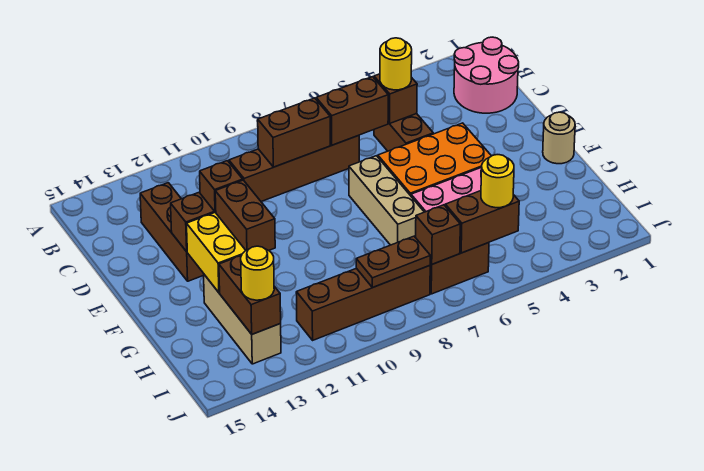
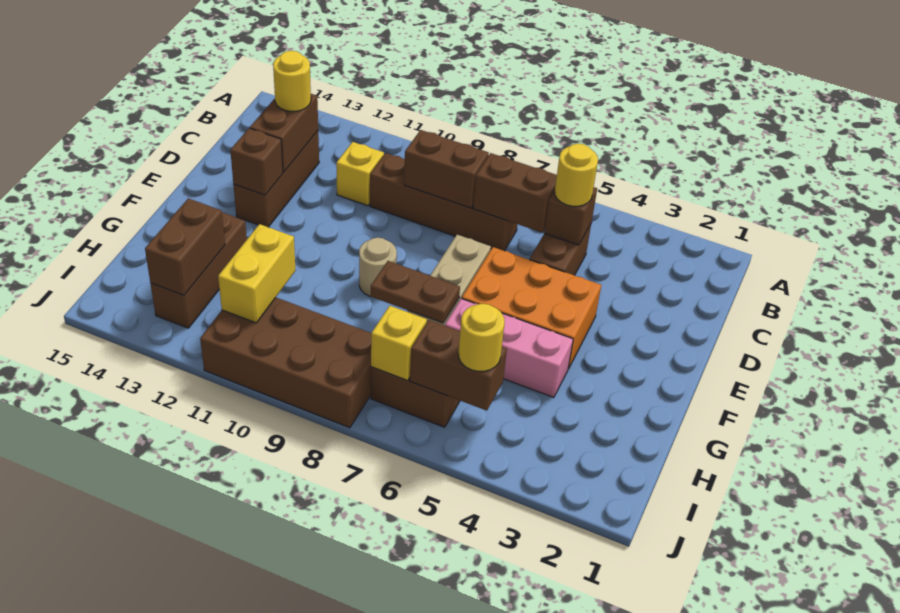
pink 2x2 round brick [454,37,519,113] -> none
brown 1x1 brick [200,161,243,213] -> yellow 1x1 brick [336,142,384,206]
brown 1x2 brick [215,180,275,250] -> brown 1x2 brick moved to [250,94,318,172]
tan 1x1 round brick [543,112,575,164] -> tan 1x1 round brick moved to [359,237,397,296]
yellow 1x2 brick [187,213,246,293] -> yellow 1x2 brick moved to [218,224,296,323]
tan 1x3 brick [204,275,281,364] -> brown 1x3 brick [150,212,247,328]
brown 1x1 brick [416,205,460,264] -> yellow 1x1 brick [371,306,427,381]
brown 1x4 brick [296,266,430,340] -> brown 2x4 brick [200,298,371,428]
brown 1x2 plate [356,236,430,287] -> brown 1x2 plate moved to [371,261,460,323]
yellow 1x1 round brick [241,246,274,300] -> yellow 1x1 round brick moved to [273,51,311,111]

